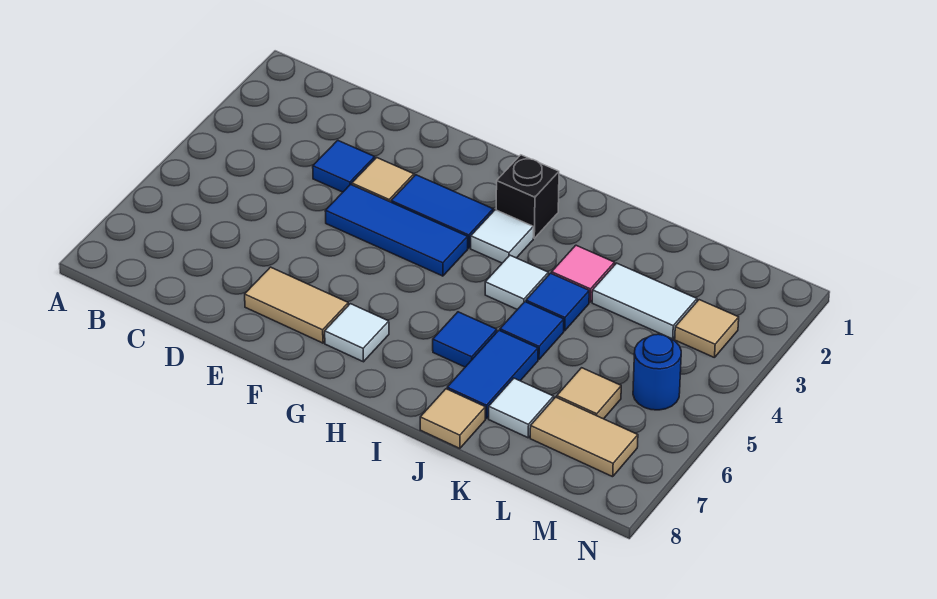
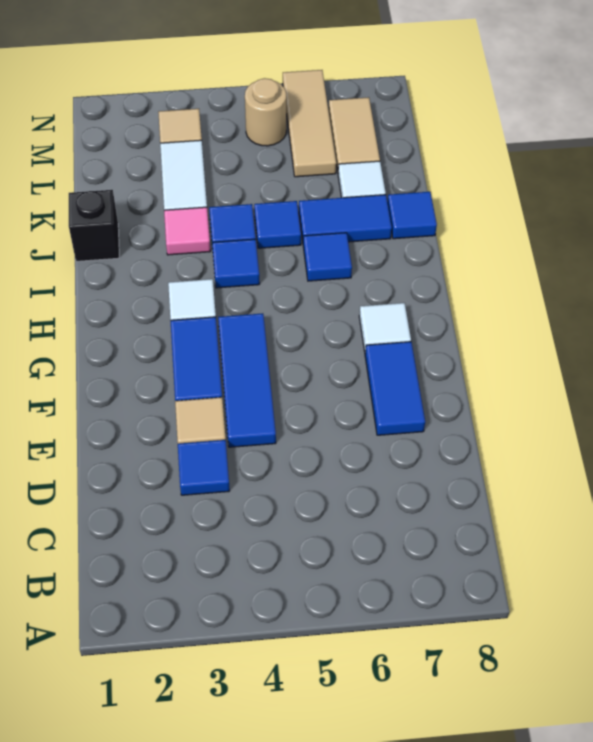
tan 1x2 tile [245,267,348,343] -> blue 1x2 tile [365,342,425,435]
black 1x1 brick [496,155,559,238] -> black 1x1 brick moved to [69,190,119,261]
white 1x1 tile [485,255,548,310] -> blue 1x1 tile [212,239,260,288]
tan 1x1 tile [420,389,485,448] -> blue 1x1 tile [387,192,437,239]
tan 1x1 tile [557,368,621,419] -> tan 1x3 tile [283,70,336,177]
blue 1x1 round brick [633,334,681,410] -> tan 1x1 round brick [245,78,286,146]

